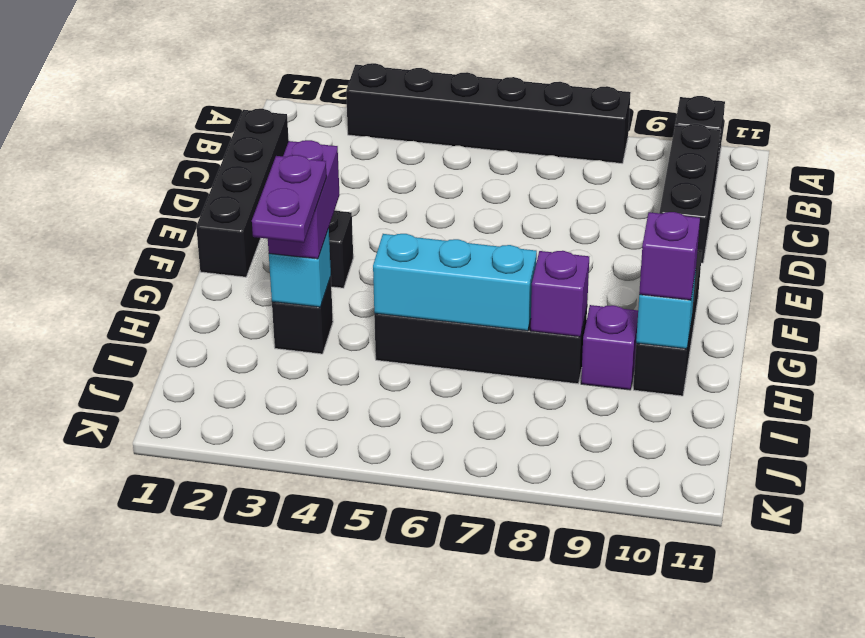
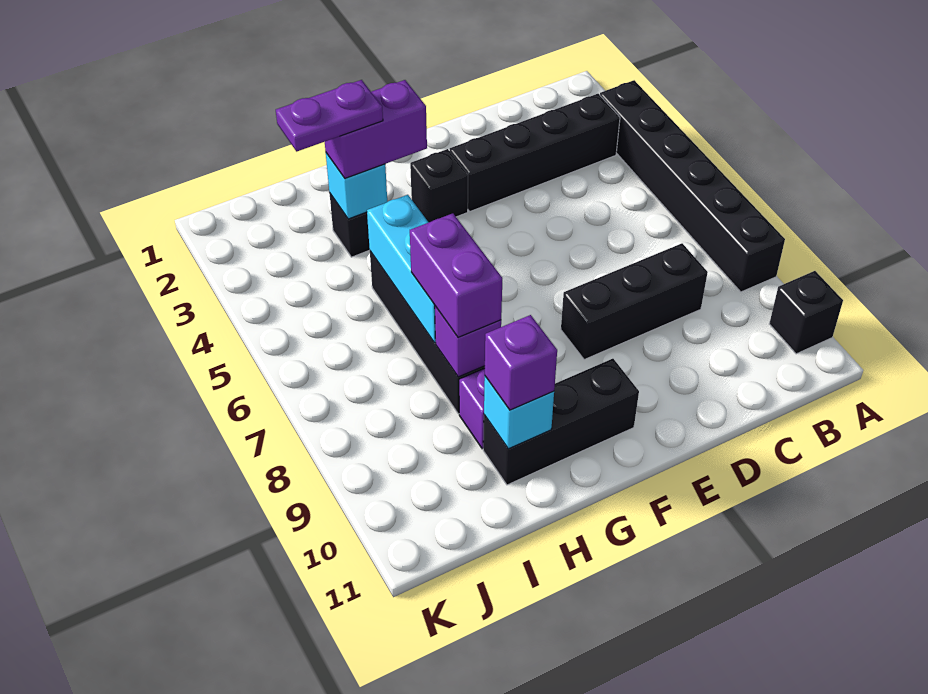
black 1x3 brick [659,124,721,263] -> black 1x3 brick moved to [561,243,708,360]
black 1x4 brick [196,109,289,277] -> black 1x4 brick moved to [450,94,620,211]
none -> purple 1x2 brick [410,213,502,338]

